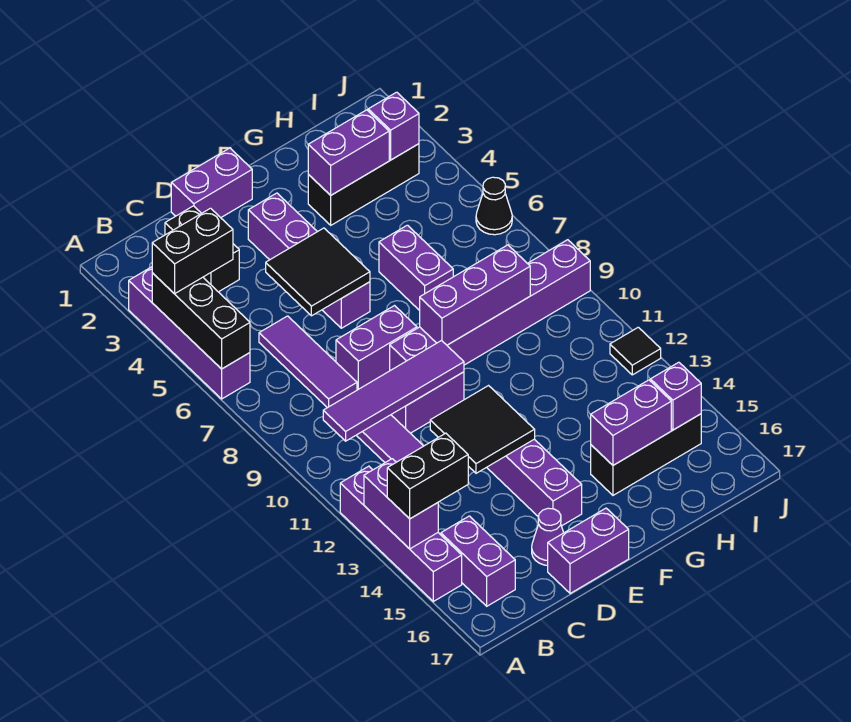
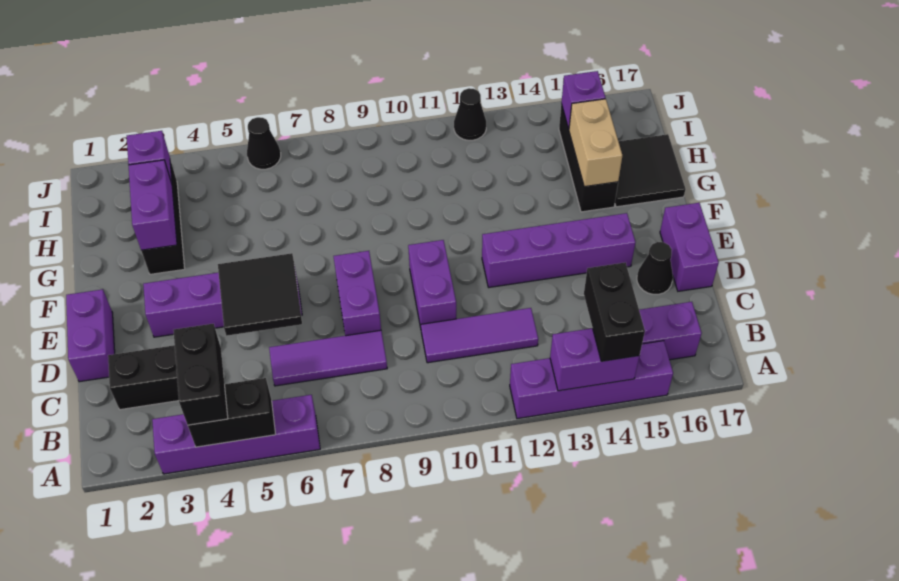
black 1x3 brick [152,273,250,369] -> black 1x2 brick [188,378,275,447]
purple 1x4 tile [323,341,464,441] -> none
black 2x2 tile [430,386,535,473] -> black 2x2 tile moved to [615,134,686,207]
purple 1x1 cone [532,508,564,565] -> black 1x1 cone [637,242,673,294]
purple 1x6 brick [390,240,590,371] -> none
purple 1x3 brick [420,245,530,345] -> none
purple 1x2 brick [379,225,453,311] -> none
purple 1x2 brick [591,380,671,465] -> tan 1x2 brick [569,99,622,187]
black 1x1 tile [610,327,661,375] -> black 1x1 cone [454,88,486,140]

